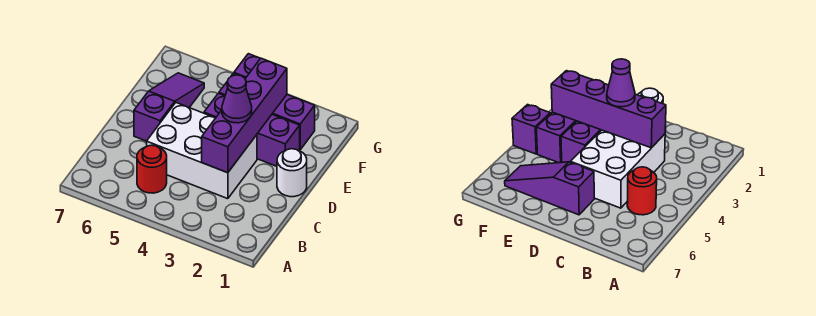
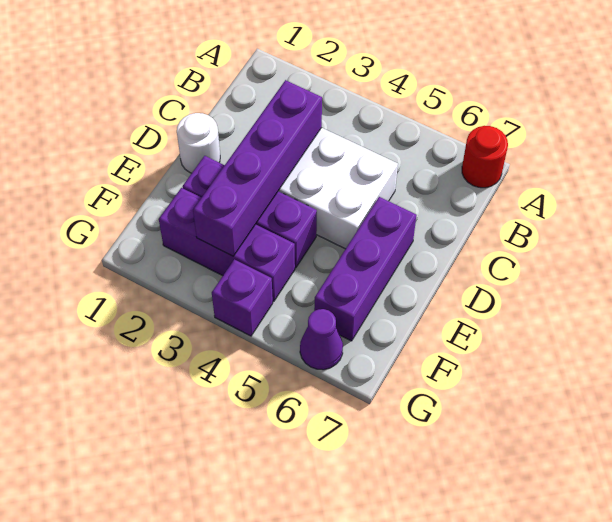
red 1x1 round brick [137,145,167,193] -> red 1x1 round brick moved to [462,126,508,188]
purple 1x1 cone [222,75,252,123] -> purple 1x1 cone moved to [300,309,343,370]
purple 1x3 slope [134,73,204,141] -> purple 1x3 brick [314,197,417,341]

